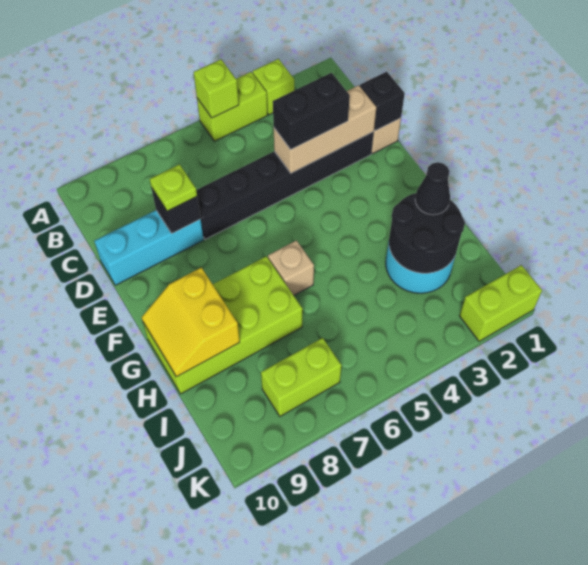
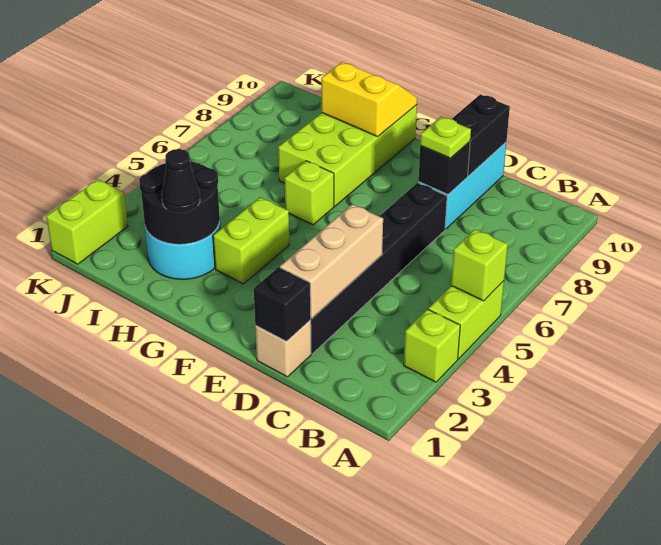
black 1x2 brick [273,73,350,150] -> black 1x2 brick moved to [452,94,510,176]
tan 1x1 brick [268,240,314,295] -> lime 1x1 brick [285,161,334,225]
lime 1x2 brick [261,338,342,416] -> lime 1x2 brick moved to [213,197,289,284]

